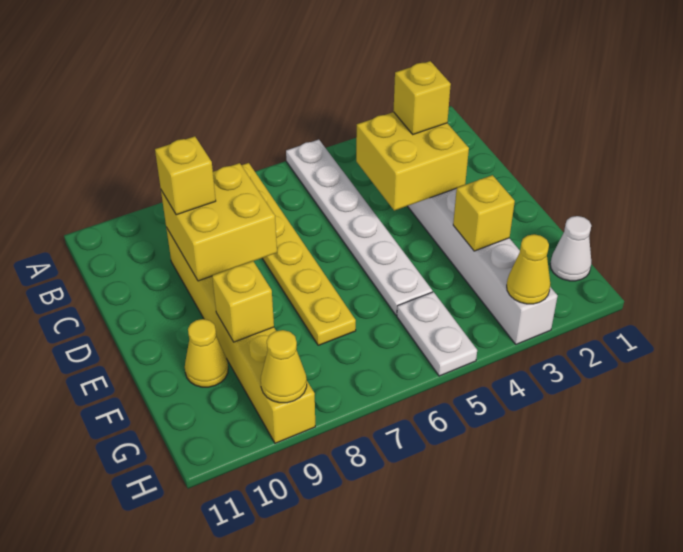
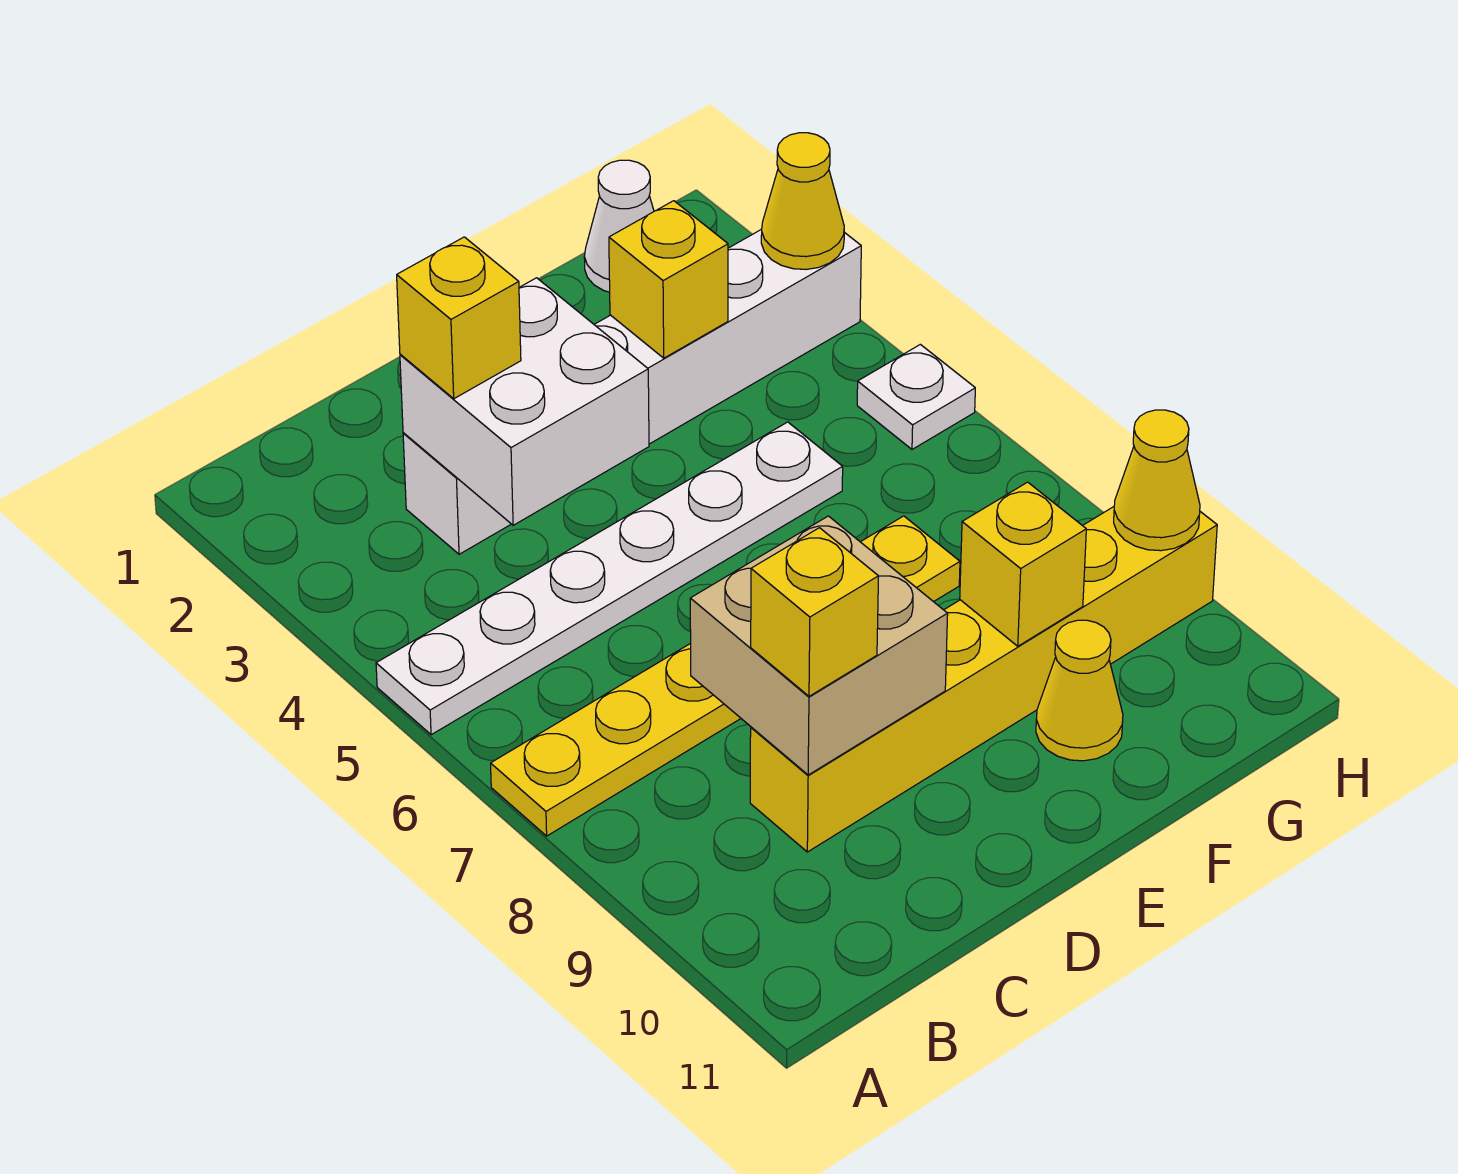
yellow 2x2 brick [356,112,469,211] -> white 2x2 brick [400,278,649,525]
yellow 2x2 brick [161,163,277,281] -> tan 2x2 brick [690,516,948,775]
white 1x2 plate [397,292,477,376] -> white 1x1 plate [857,344,975,449]

